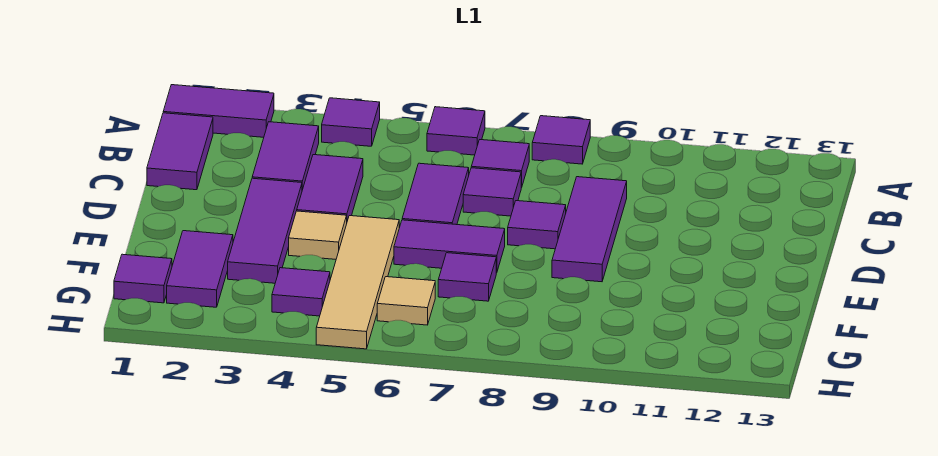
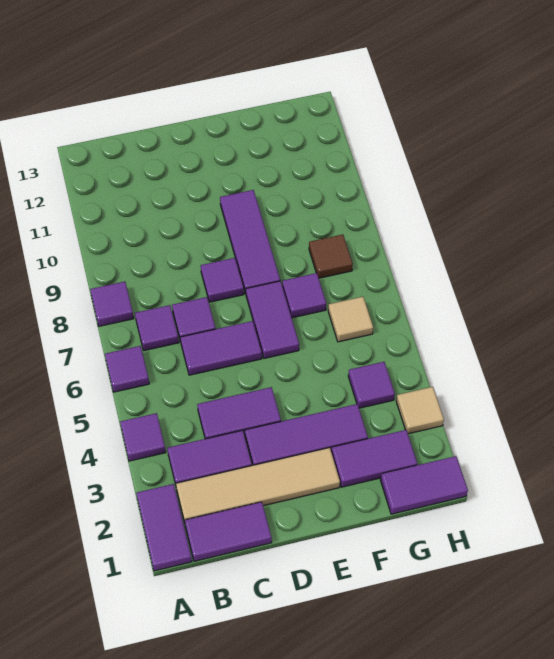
purple 1x3 tile [552,177,627,282] -> purple 1x3 tile turned to [220,190,280,293]
tan 1x1 tile [289,211,347,259] -> tan 1x1 tile moved to [396,387,444,434]
tan 1x4 tile [316,216,399,349] -> tan 1x4 tile moved to [176,448,340,522]
purple 1x1 tile [114,254,172,303] -> purple 1x2 tile [380,456,468,514]
none -> brown 1x1 tile [309,235,353,278]

